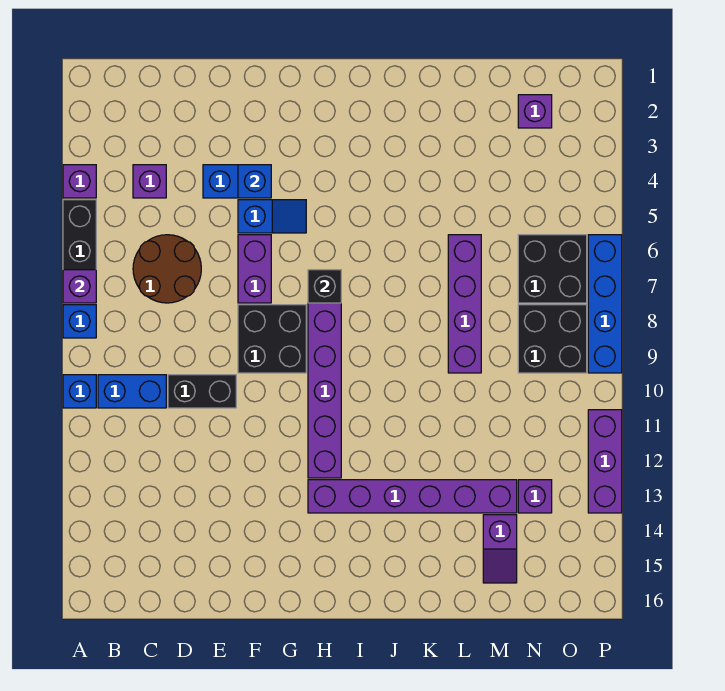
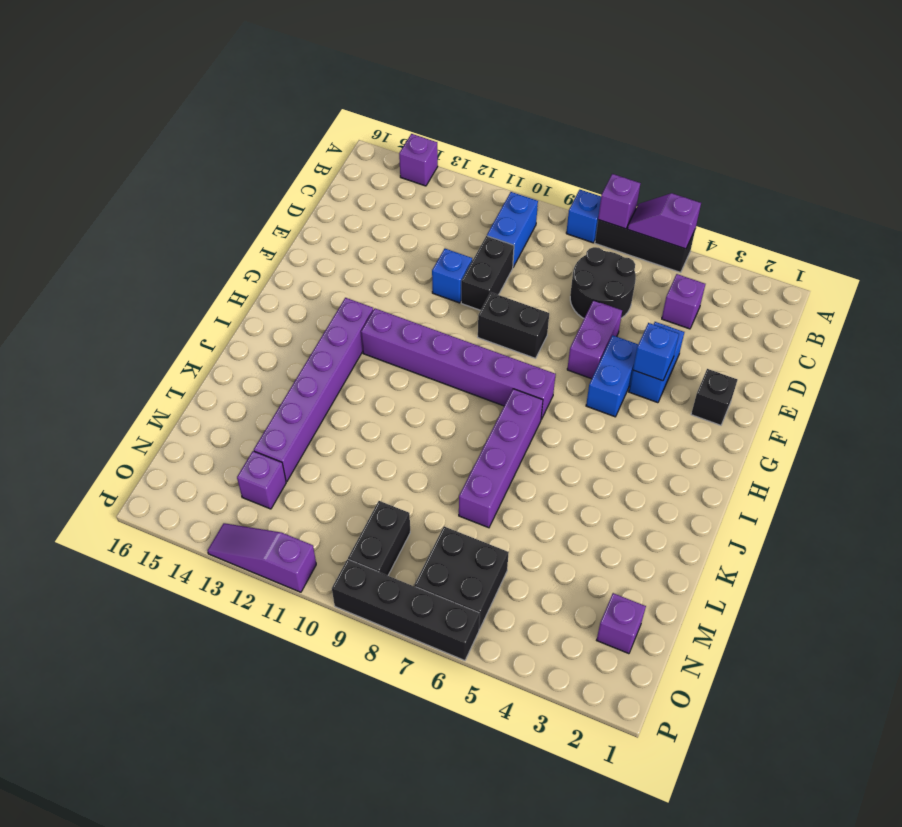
purple 1x1 brick [63,165,96,198] -> purple 1x1 brick moved to [399,134,438,186]
blue 1x1 brick [63,375,96,408] -> blue 1x1 brick moved to [432,248,472,303]
brown 2x2 round brick [133,235,201,303] -> black 2x2 round brick [570,247,636,318]
blue 1x2 slope [238,200,306,233] -> blue 1x2 brick [586,335,638,417]
purple 1x2 brick [238,235,271,303] -> purple 1x2 brick turned to [567,300,622,379]
black 2x2 brick [238,305,306,373] -> black 1x2 brick [478,293,549,358]
black 1x1 brick [308,270,341,303] -> black 1x1 brick moved to [691,369,737,425]
purple 1x4 brick [448,235,481,373] -> purple 1x4 brick turned to [459,389,543,528]
purple 1x2 slope [483,515,517,583] -> purple 1x2 slope moved to [628,193,701,249]
black 2x2 brick [518,305,587,373] -> black 1x2 brick [348,501,410,576]
blue 1x4 brick [588,235,622,373] -> black 1x4 brick [332,559,480,661]
purple 1x3 brick [588,410,622,513] -> purple 1x3 slope [207,523,316,592]

